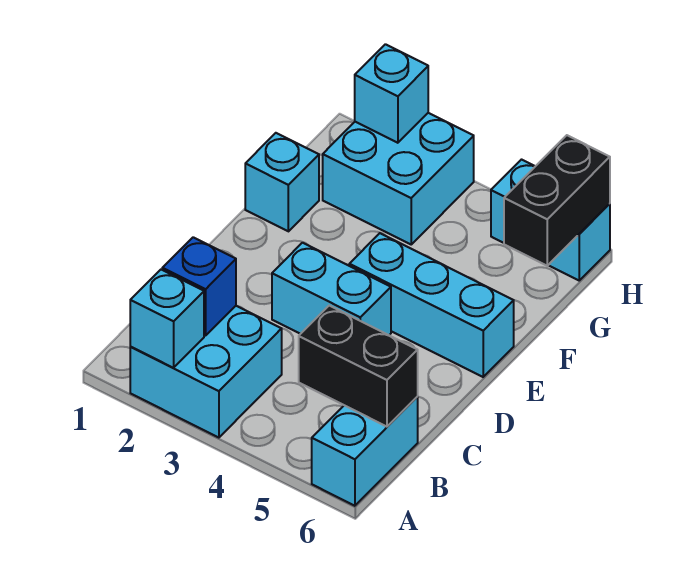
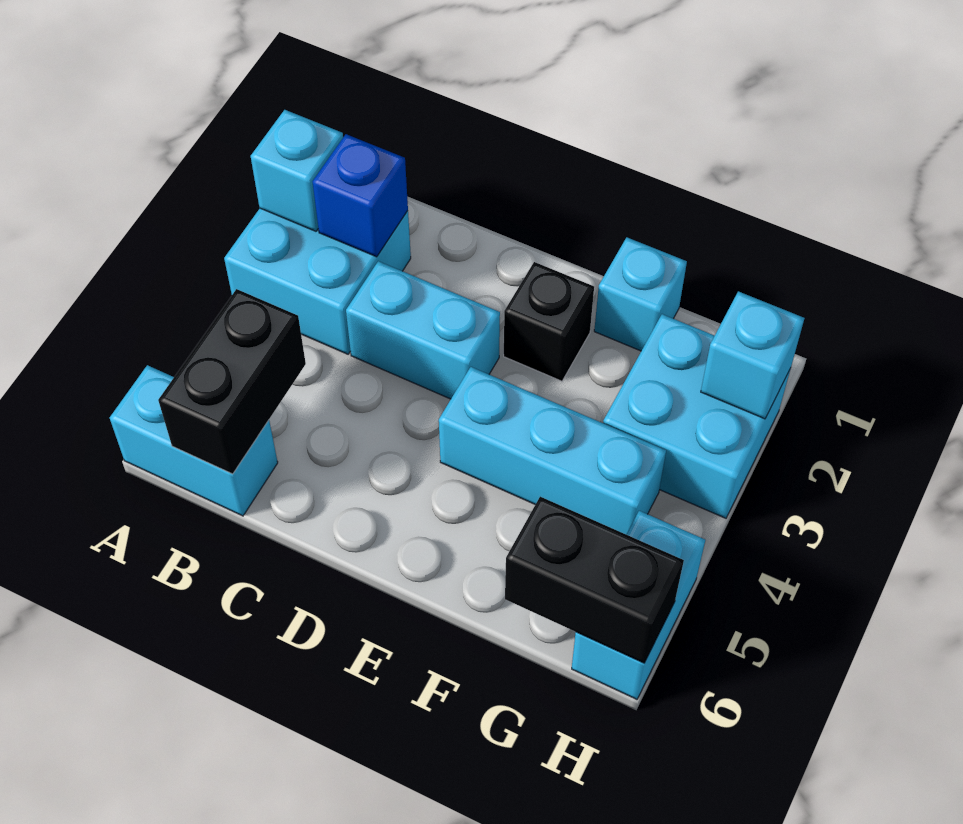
cyan 1x2 brick [272,243,391,335] -> cyan 1x2 brick turned to [346,261,500,399]
none -> black 1x1 brick [504,262,594,381]
cyan 1x3 brick [349,233,514,377] -> cyan 1x3 brick turned to [439,367,666,534]

